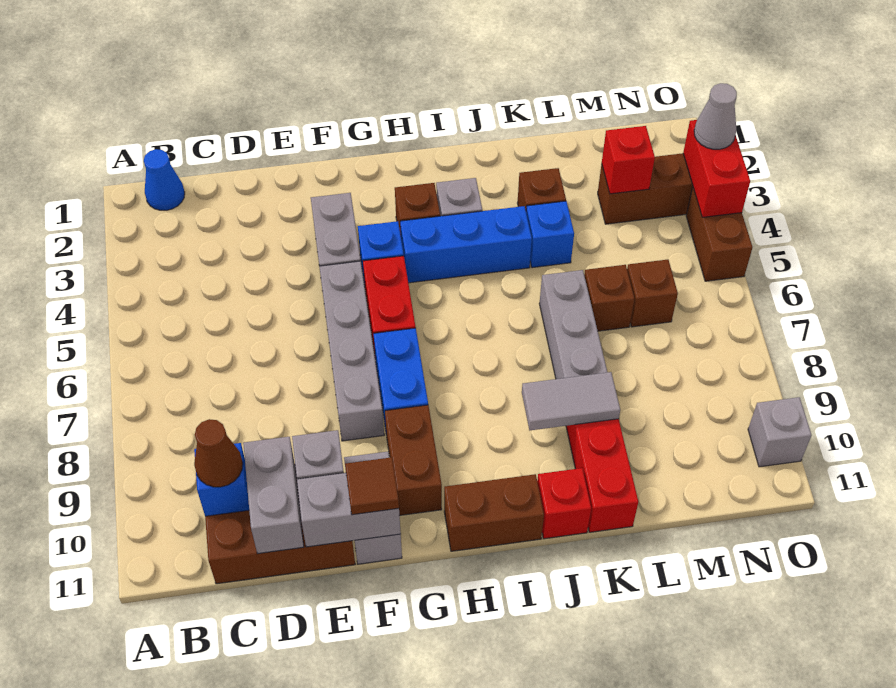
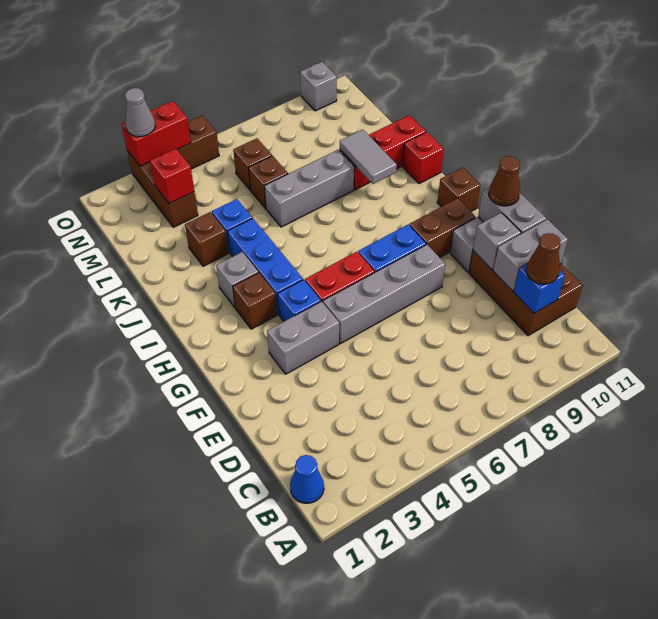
brown 1x1 tile [345,457,399,515] -> brown 1x1 cone [489,156,520,206]
brown 1x2 brick [444,474,544,551] -> brown 1x1 brick [437,167,481,211]

